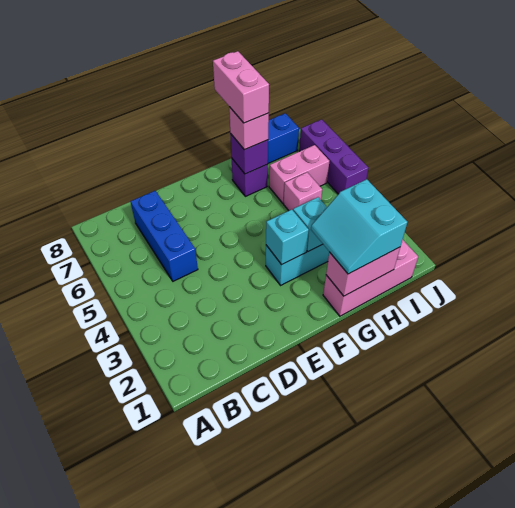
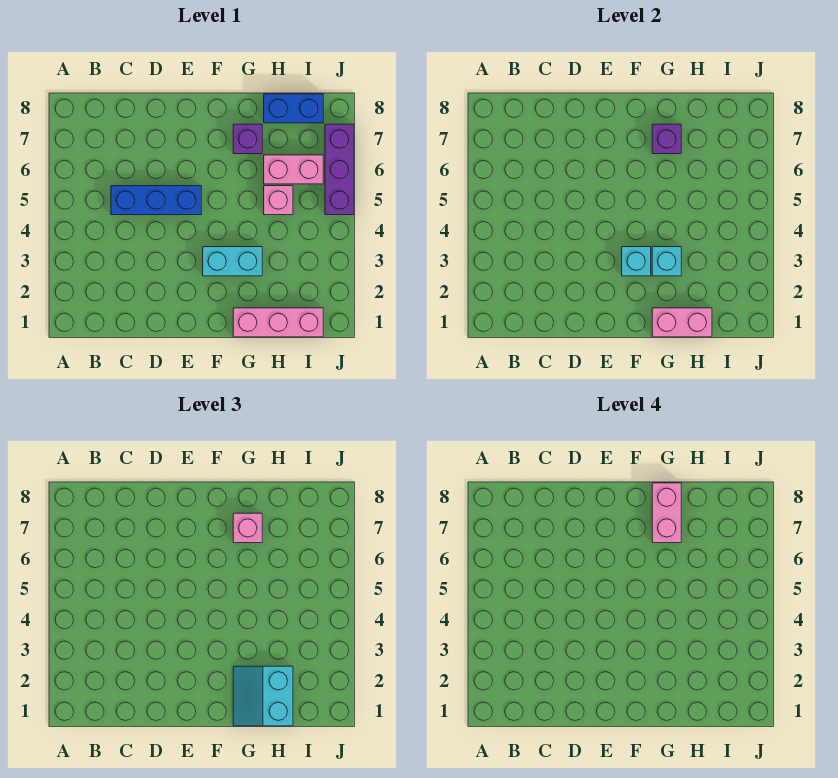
blue 1x3 brick [130,191,198,281] -> blue 1x3 brick turned to [111,186,201,215]

